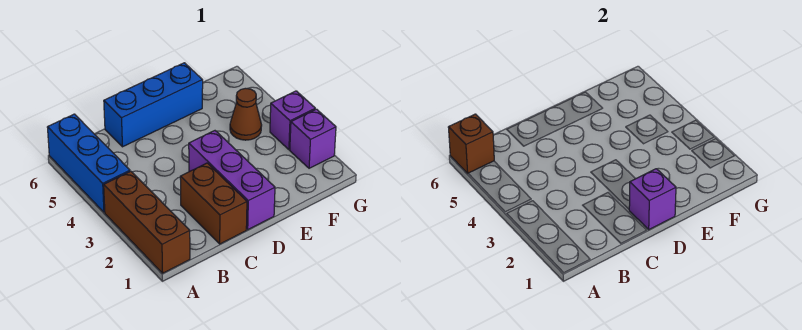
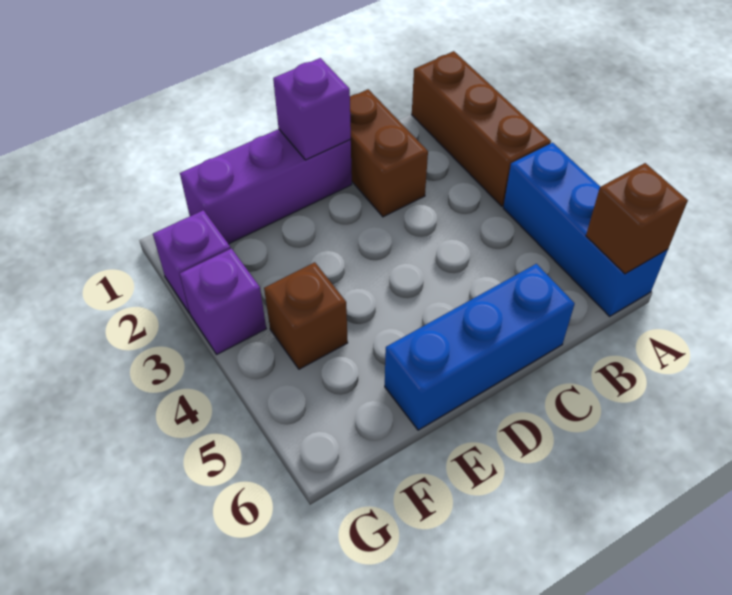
purple 1x3 brick [189,131,275,230] -> purple 1x3 brick turned to [180,129,352,244]
brown 1x1 cone [230,88,262,140] -> brown 1x1 brick [264,262,348,369]

